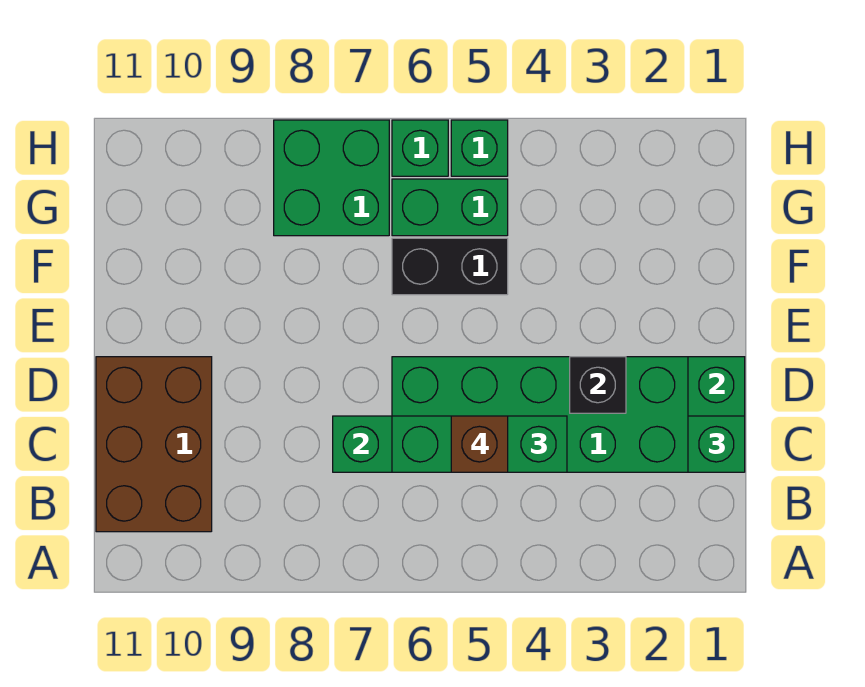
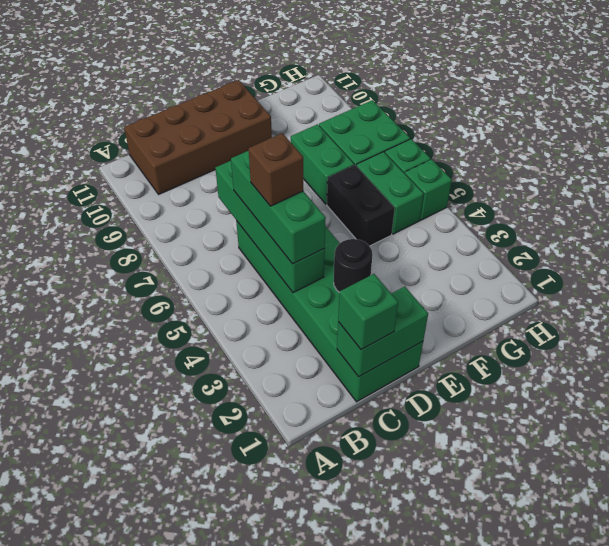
brown 2x3 brick [96,357,212,532] -> brown 2x4 brick [124,80,272,194]
black 1x1 brick [570,357,626,413] -> black 1x1 round brick [334,239,373,293]
none -> green 1x2 brick [291,124,354,204]

